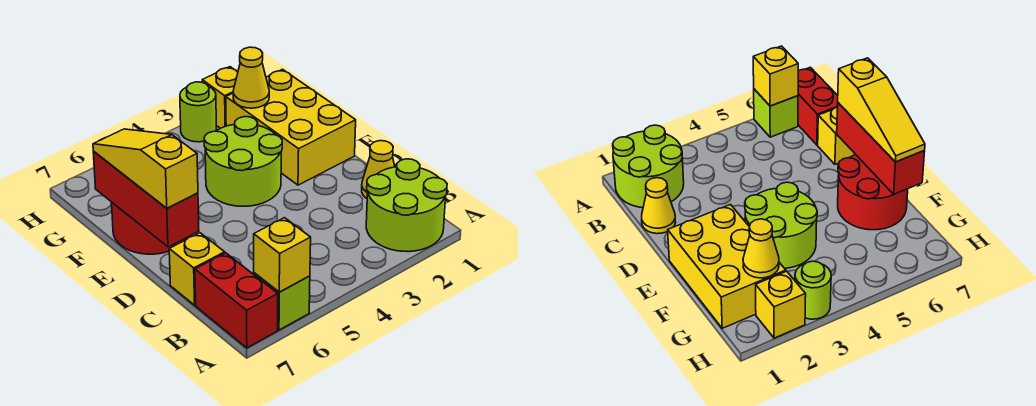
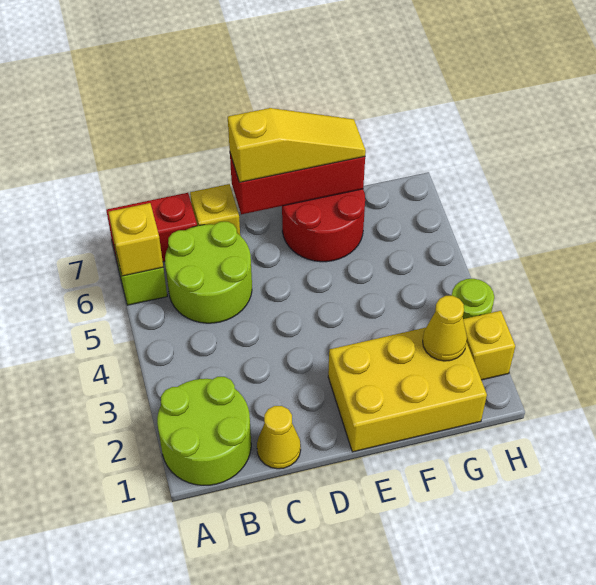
lime 2x2 round brick [204,117,282,206] -> lime 2x2 round brick moved to [165,222,252,323]

